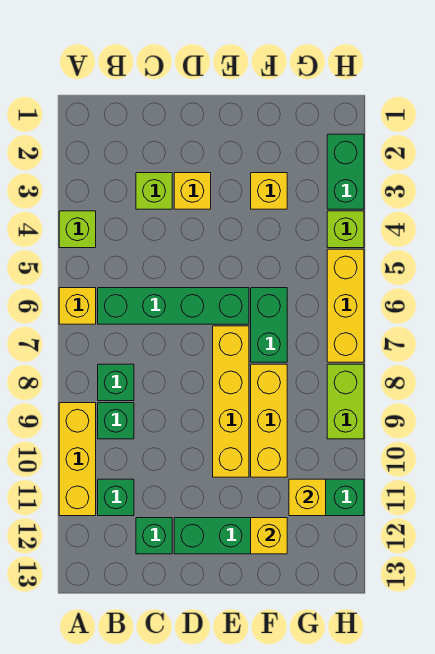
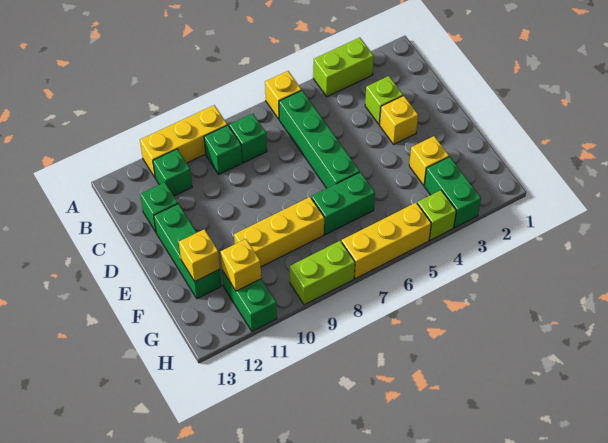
lime 1x1 brick [59,211,96,248] -> lime 1x2 brick [313,38,374,97]
yellow 1x4 brick [213,326,249,477] -> none
green 1x2 brick [327,134,364,209] -> green 1x2 brick turned to [424,157,481,228]

